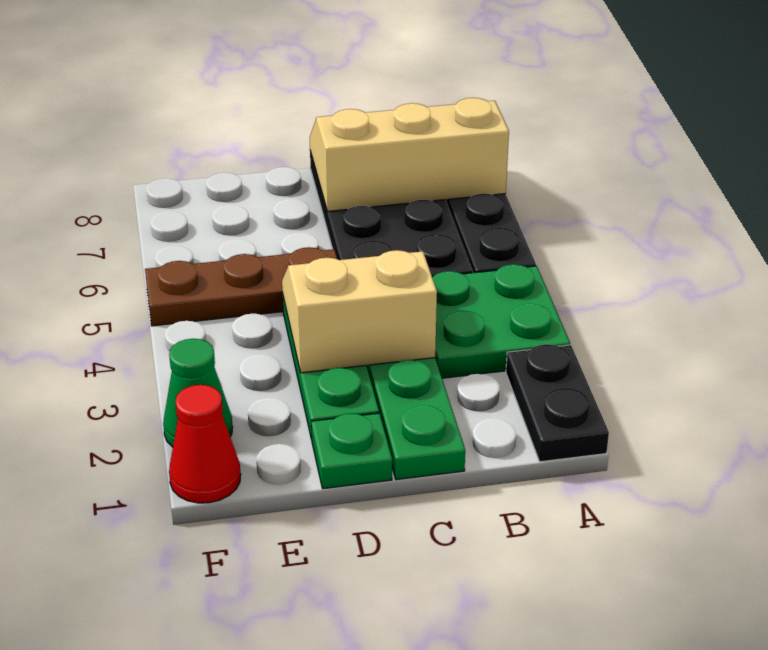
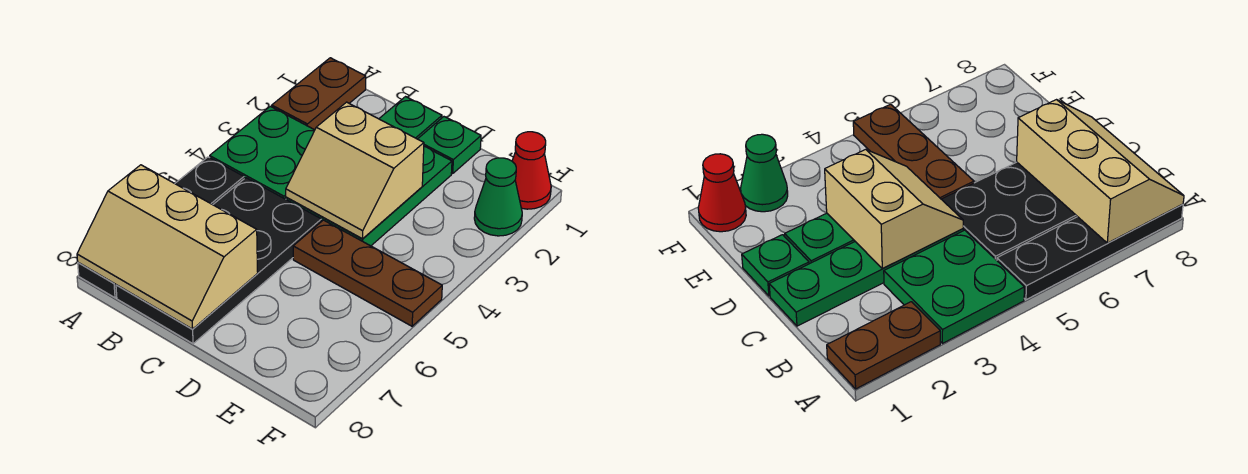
black 1x2 plate [506,344,609,462] -> brown 1x2 plate [272,58,366,130]

